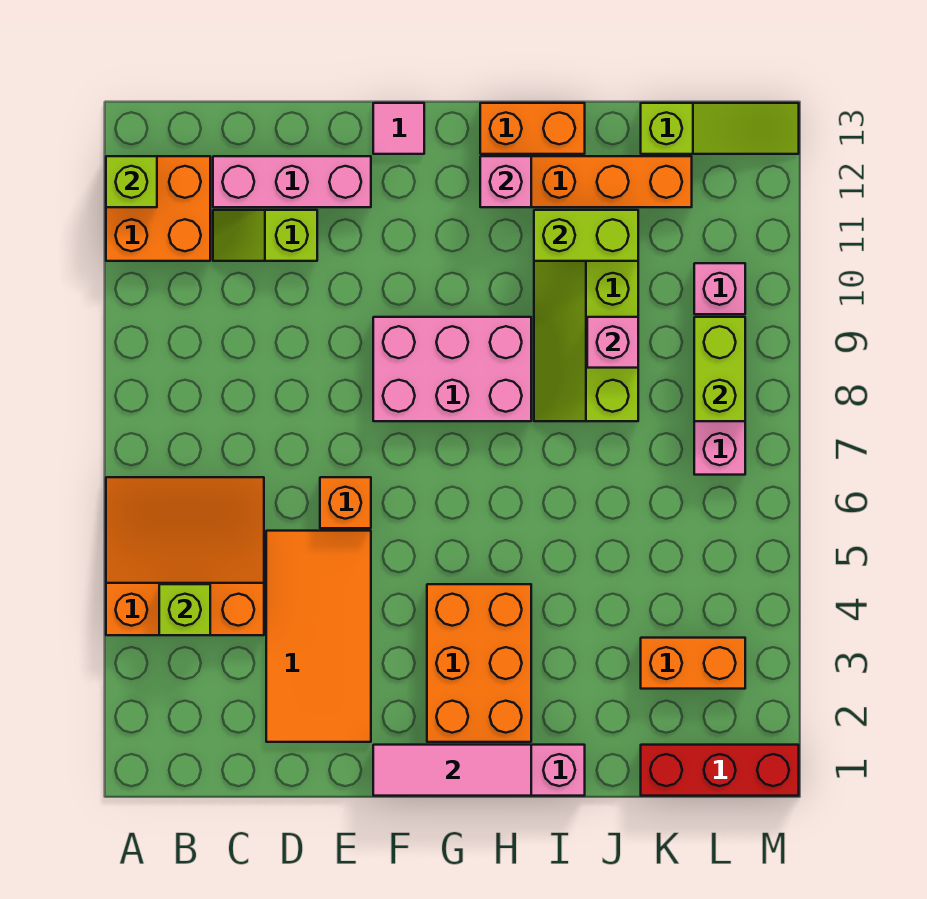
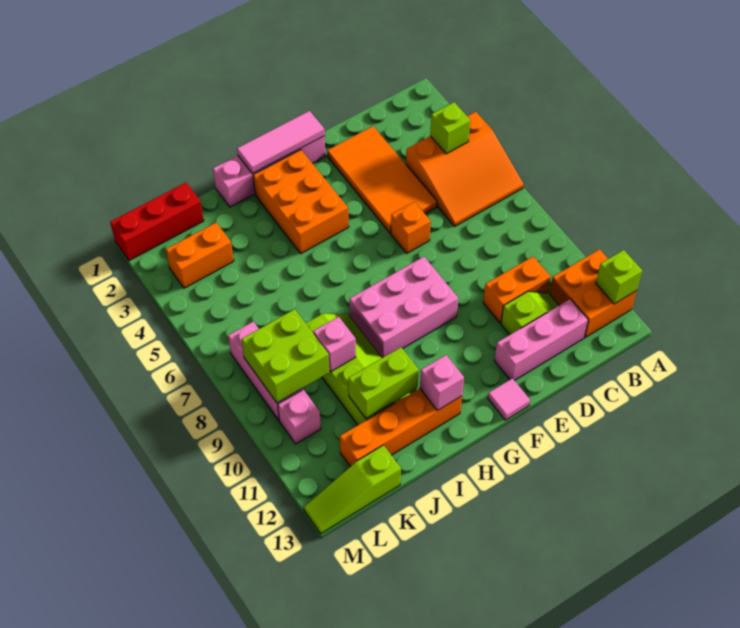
orange 1x2 brick [480,103,585,154] -> orange 1x2 brick moved to [483,257,551,323]
lime 1x2 brick [694,317,745,421] -> lime 2x2 brick [242,309,329,403]

